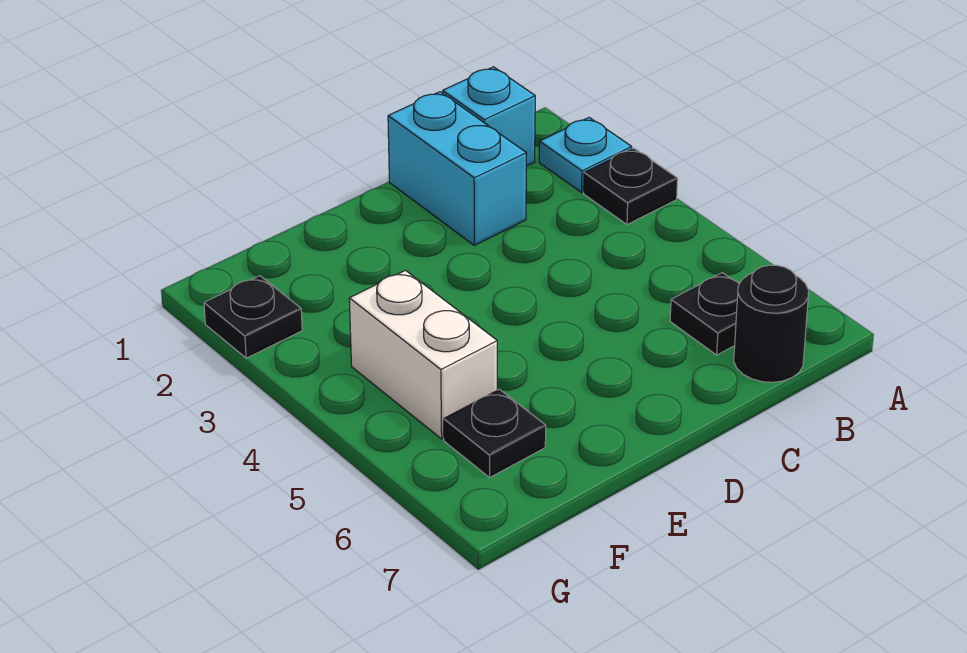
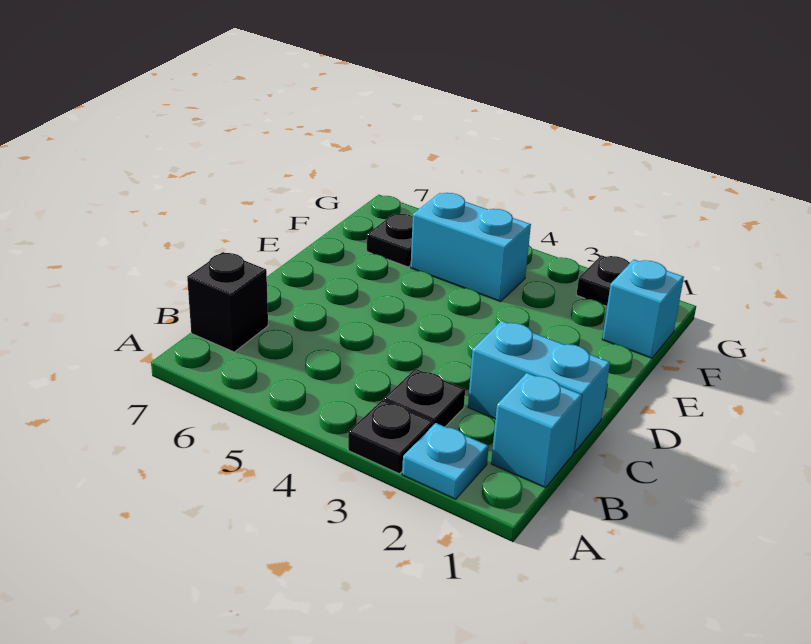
black 1x1 plate [670,273,739,355] -> black 1x1 plate moved to [384,369,465,427]
black 1x1 round brick [734,265,809,382] -> black 1x1 brick [187,252,268,352]
none -> cyan 1x1 brick [602,260,684,358]
white 1x2 brick [349,270,497,439] -> cyan 1x2 brick [411,193,531,302]

